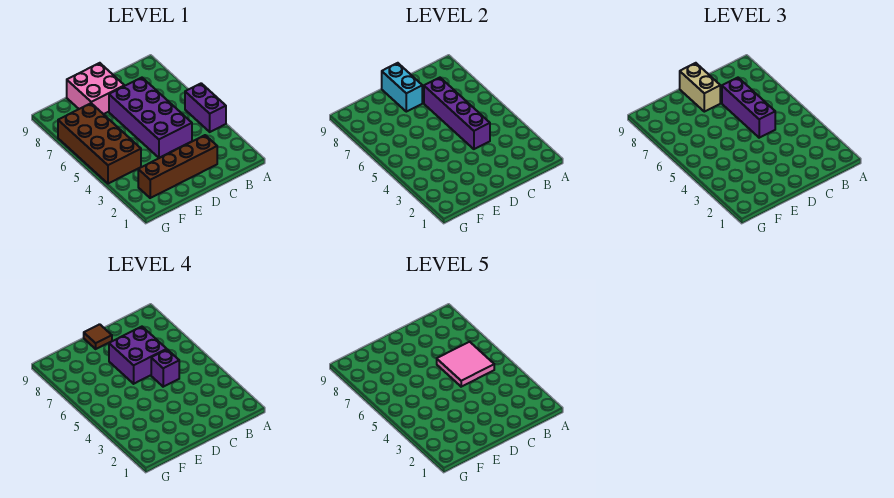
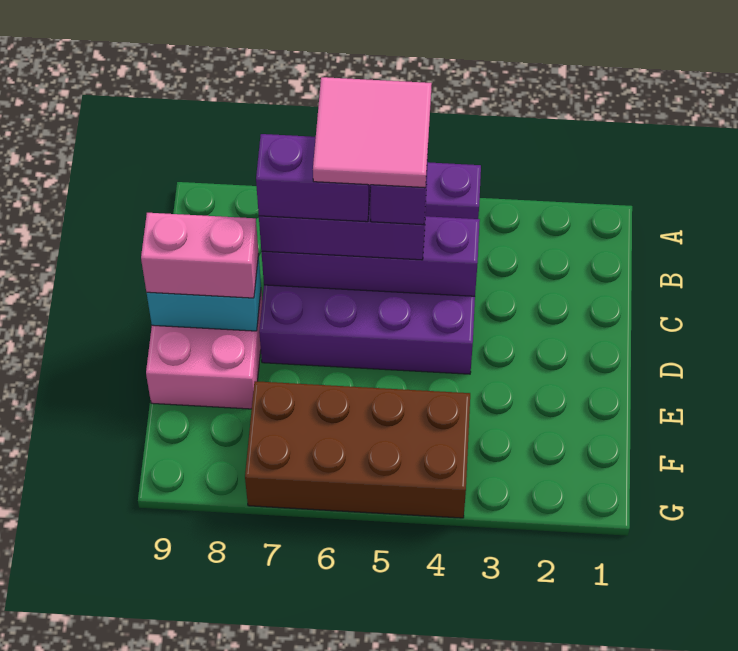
brown 1x4 brick [138,135,217,198] -> none
purple 2x2 brick [109,327,167,384] -> purple 1x2 brick [256,134,371,222]
tan 1x2 brick [680,63,720,112] -> pink 1x2 brick [141,213,259,298]
brown 1x1 tile [84,324,112,349] -> none

